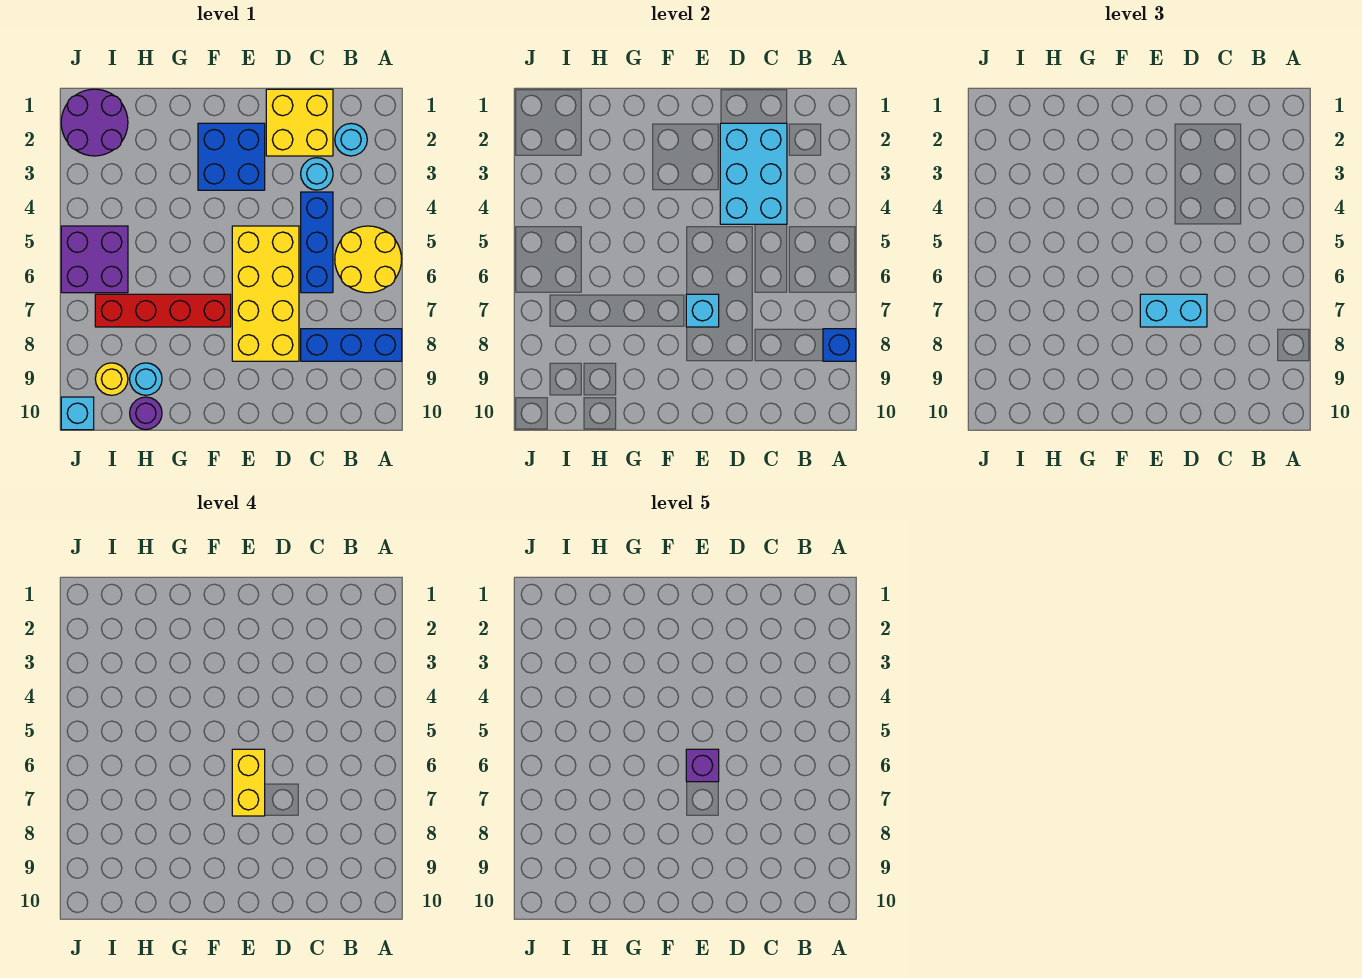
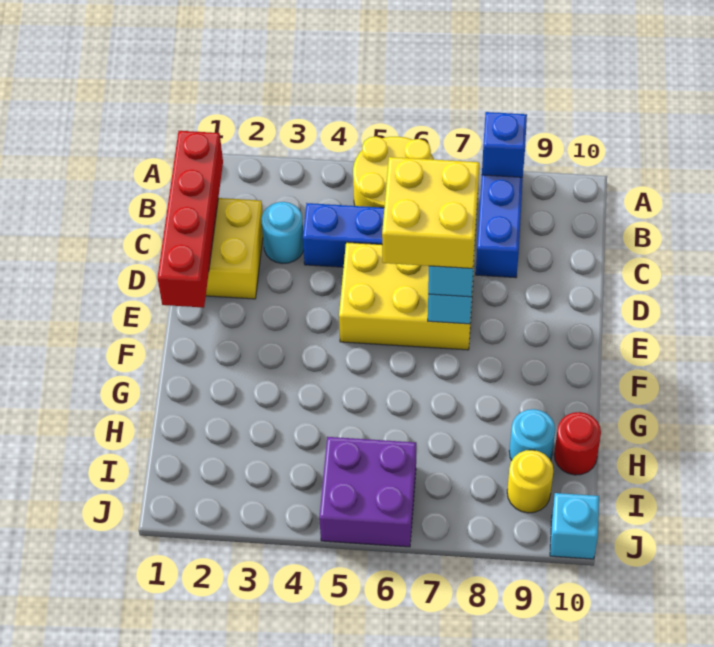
cyan 1x1 round brick [335,123,367,156] -> none
cyan 2x3 brick [720,123,787,224] -> none
yellow 2x4 brick [232,226,299,361] -> yellow 2x3 brick [339,242,475,350]
blue 2x2 brick [198,123,265,190] -> none
yellow 1x2 brick [232,749,265,816] -> yellow 2x2 brick [382,157,479,268]
purple 1x1 brick [686,749,719,782] -> none
red 1x4 brick [95,294,231,327] -> red 1x4 brick moved to [158,131,223,308]
purple 1x1 round brick [130,397,162,430] -> red 1x1 round brick [554,412,601,475]
purple 2x2 round brick [61,89,128,156] -> none

